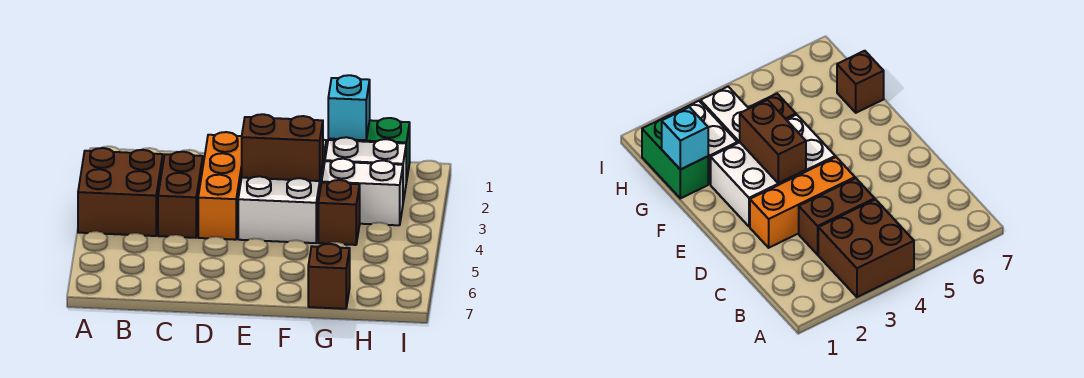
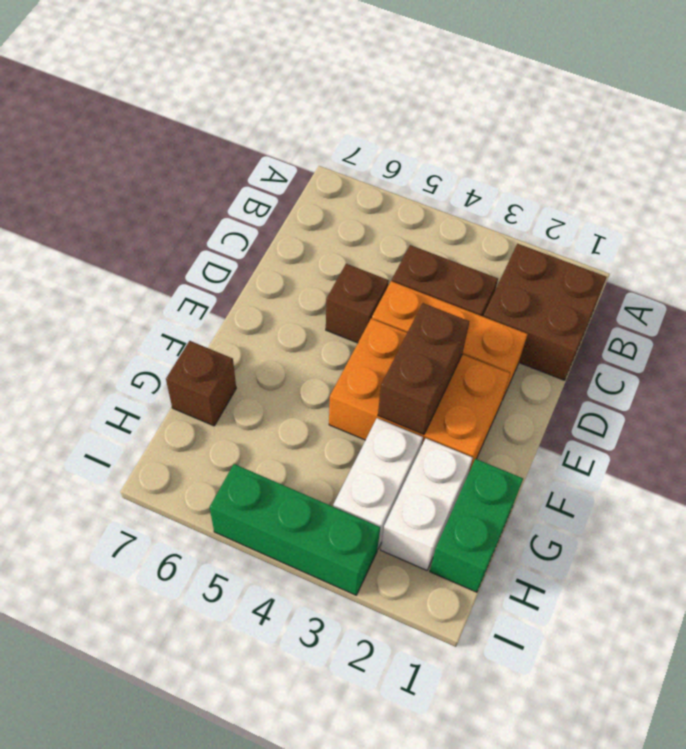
brown 2x2 brick [78,148,163,236] -> brown 2x2 brick moved to [483,244,607,380]
white 2x3 brick [238,140,326,243] -> orange 2x3 brick [329,319,510,474]
cyan 1x1 brick [328,75,370,140] -> none
brown 1x1 brick [318,180,360,245] -> brown 1x1 brick moved to [326,264,389,343]
none -> green 1x3 brick [210,464,380,595]

